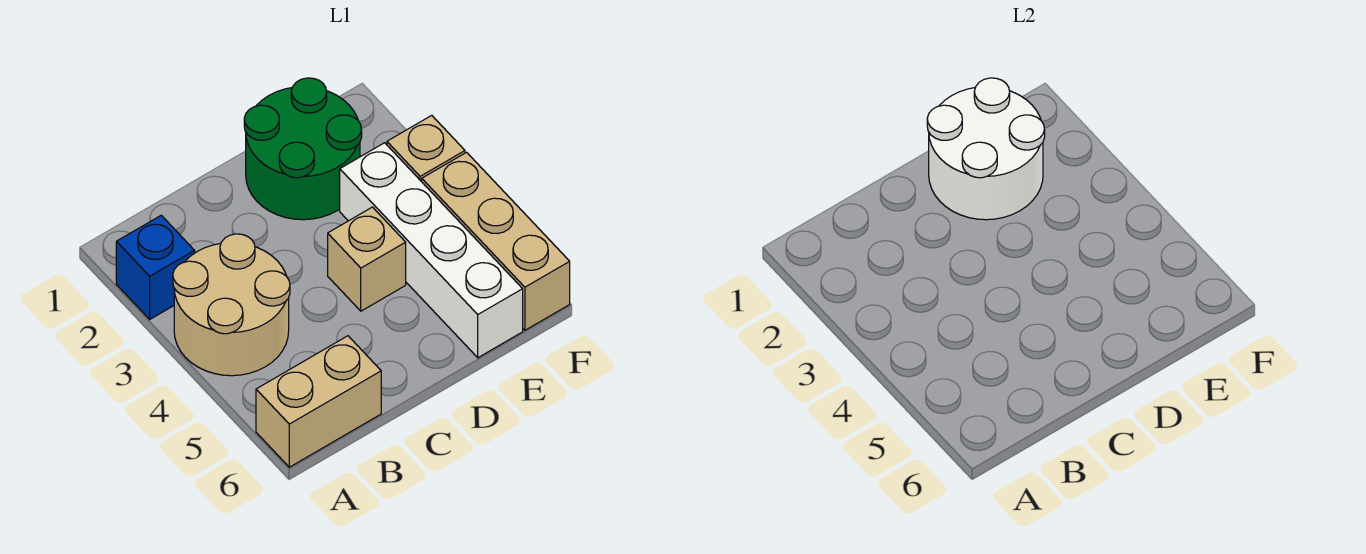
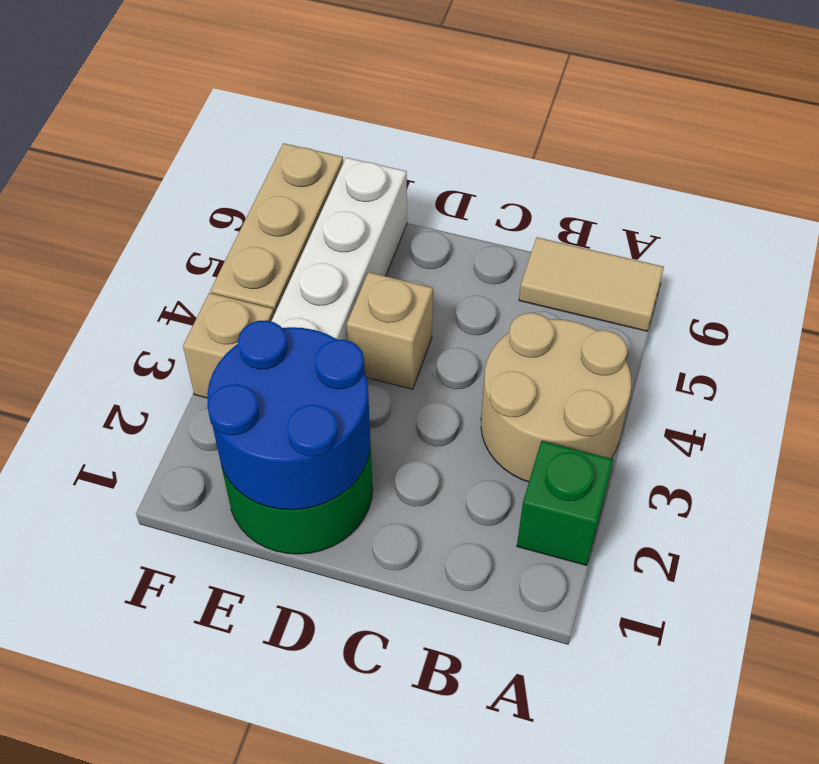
blue 1x1 brick [116,215,195,319] -> green 1x1 brick [517,441,613,565]
tan 1x2 brick [256,336,381,467] -> tan 1x2 tile [519,237,664,331]
white 2x2 round brick [927,78,1045,220] -> blue 2x2 round brick [207,320,370,510]

